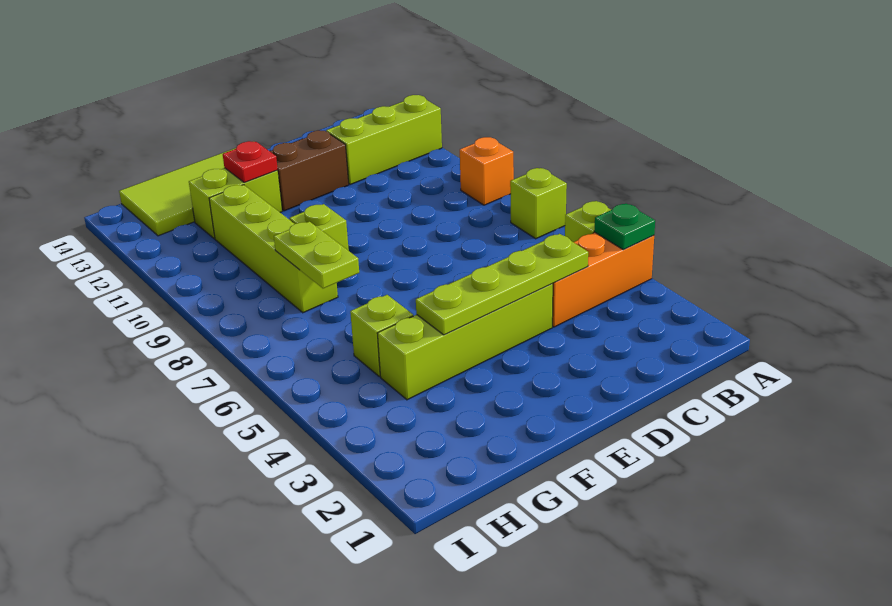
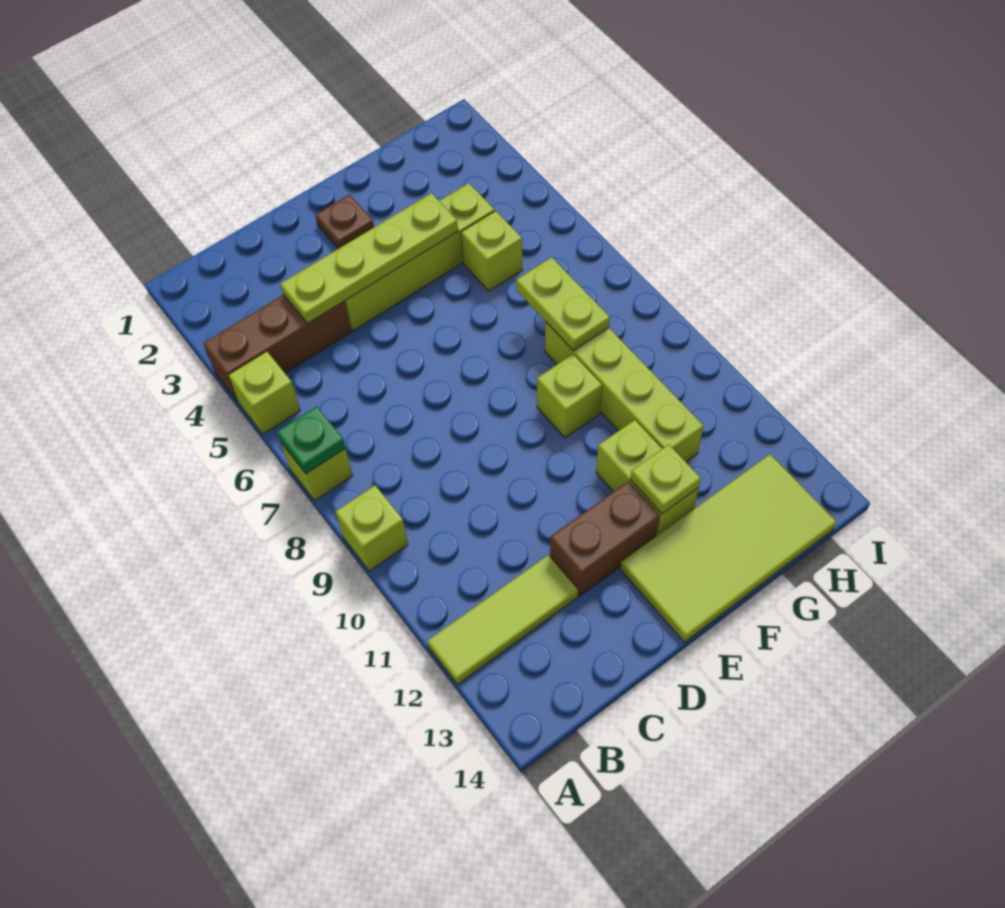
orange 1x3 brick [552,232,654,327] -> brown 1x3 brick [204,295,351,402]
green 1x1 plate [594,203,655,250] -> green 1x1 plate moved to [277,406,345,474]
orange 1x1 brick [460,137,514,205] -> lime 1x1 brick [335,485,408,571]
lime 1x3 brick [326,95,442,184] -> lime 1x3 tile [427,555,578,684]
none -> brown 1x1 plate [315,195,374,249]
lime 1x2 brick [189,168,282,239] -> lime 1x2 brick turned to [596,420,699,536]
red 1x1 plate [223,141,278,183] -> lime 1x1 plate [630,444,701,514]

